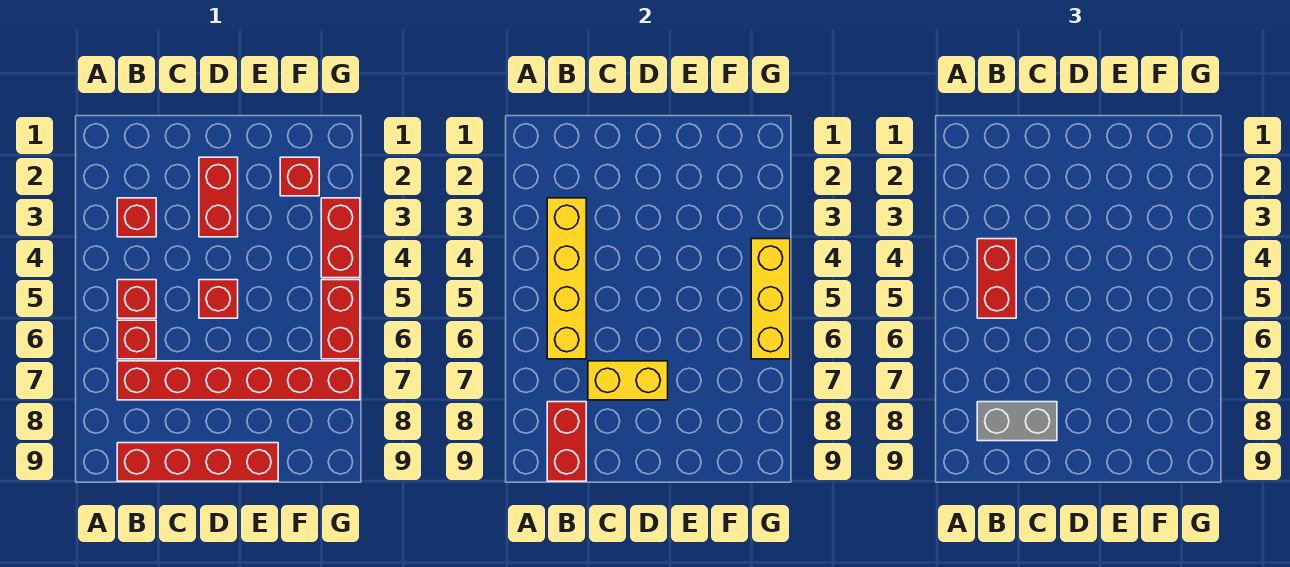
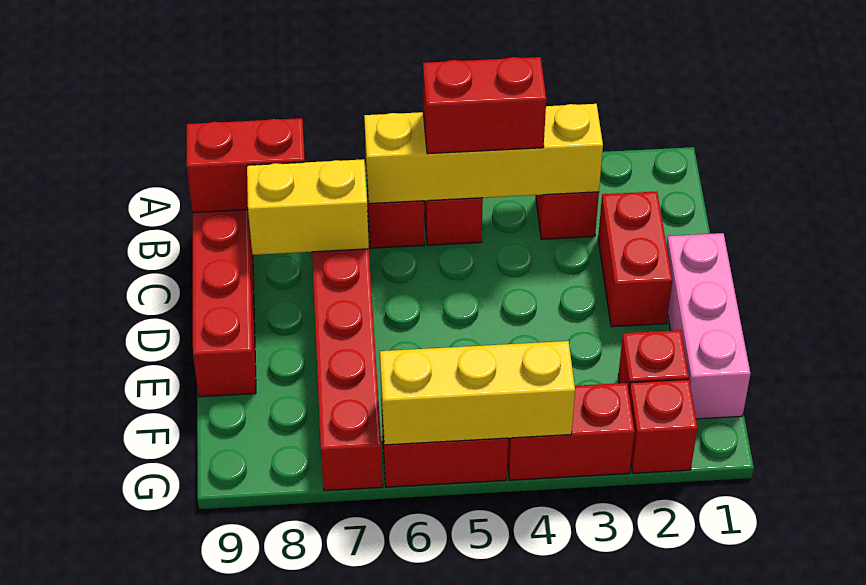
grey 1x2 brick [977,402,1057,441] -> none
yellow 1x2 brick [588,361,668,400] -> yellow 1x2 brick turned to [247,159,369,255]
none -> pink 1x3 brick [667,233,750,419]
red 1x2 brick [199,157,238,237] -> red 1x2 brick turned to [598,191,672,327]
red 1x1 brick [199,280,238,318] -> red 1x1 brick moved to [629,379,697,473]

